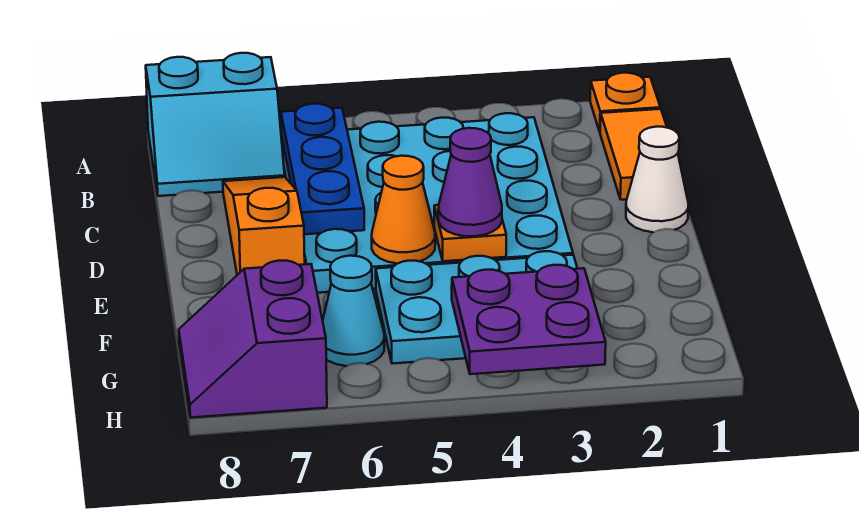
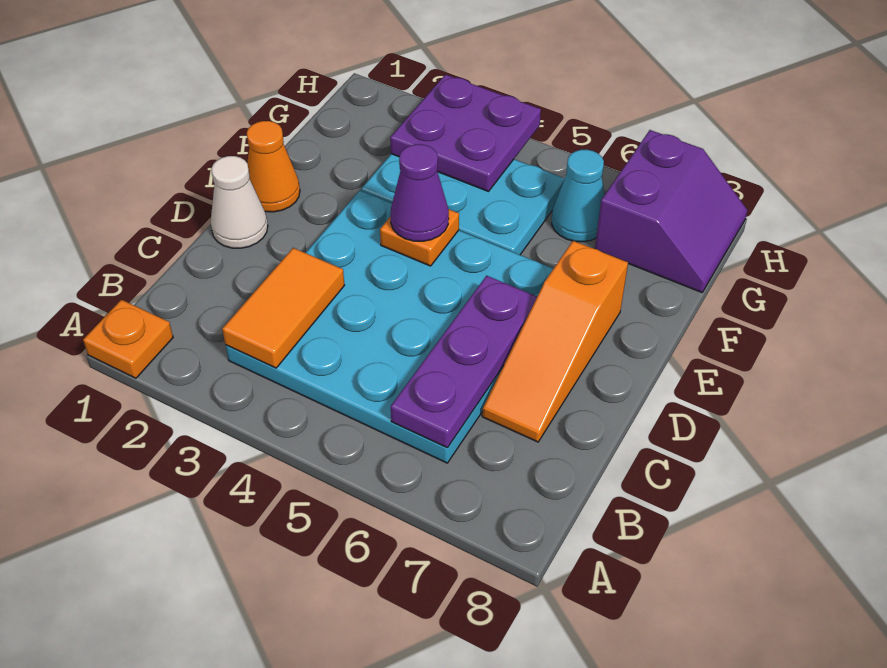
cyan 2x2 slope [146,53,285,196] -> none
orange 1x2 tile [600,109,683,200] -> orange 1x2 tile moved to [222,248,344,368]
blue 1x3 plate [281,104,364,234] -> purple 1x3 plate [391,276,537,448]
orange 1x1 cone [372,156,435,264] -> orange 1x1 cone moved to [247,121,300,212]

